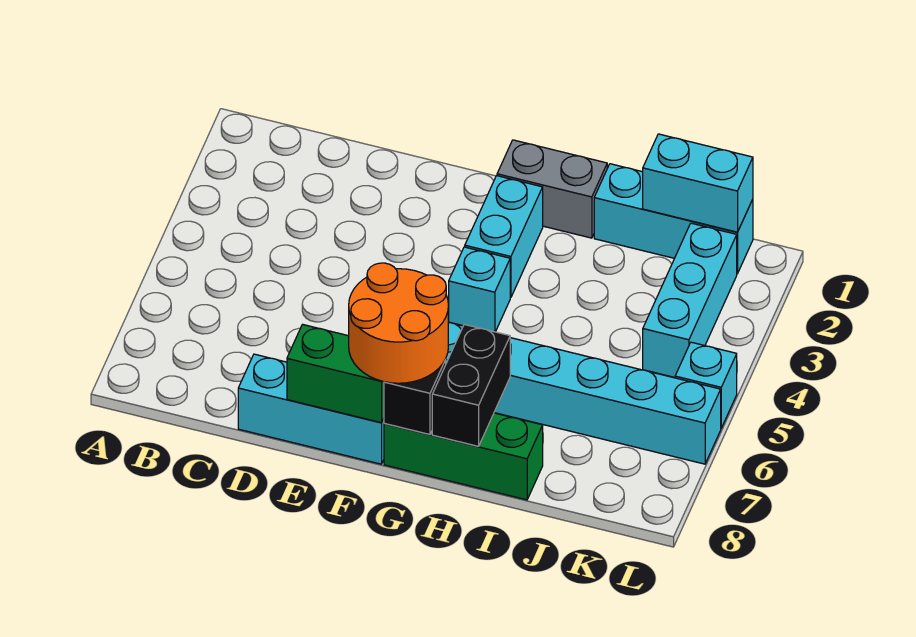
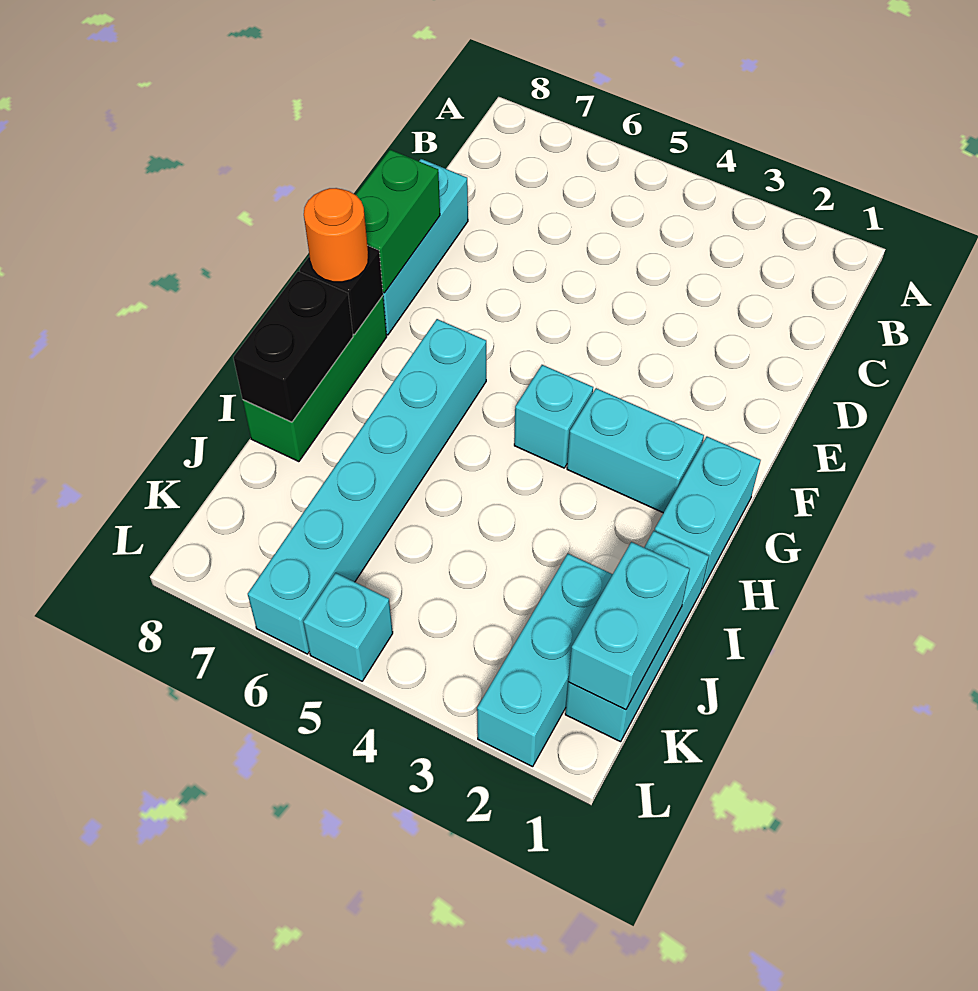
orange 2x2 round brick [349,263,448,383] -> orange 1x1 round brick [304,188,368,282]
grey 1x2 brick [497,140,607,238] -> cyan 1x2 brick [655,437,761,589]
black 1x2 brick [432,324,510,446] -> black 1x2 brick turned to [233,271,353,422]
cyan 1x3 brick [643,223,737,377] -> cyan 1x3 brick turned to [477,554,613,767]

